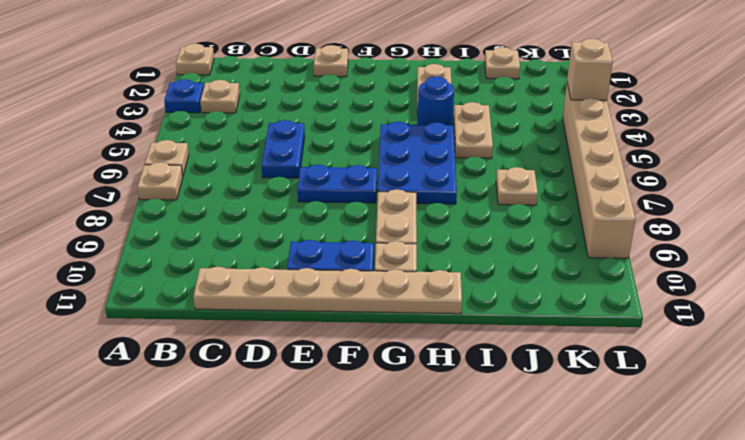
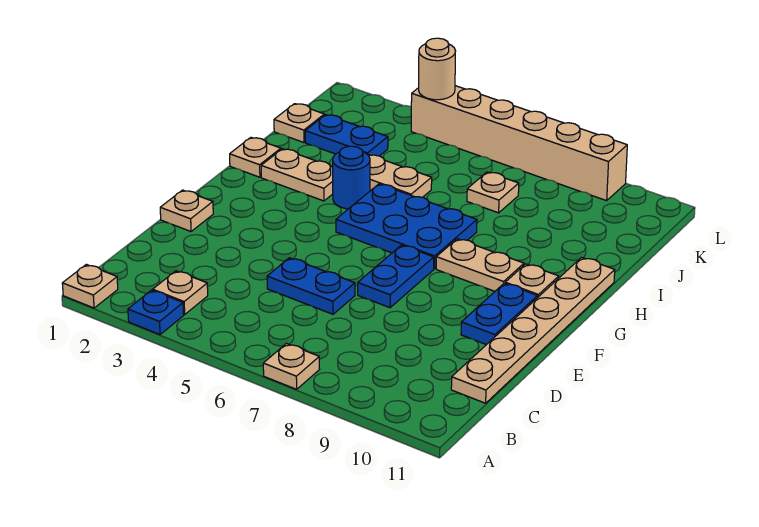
tan 1x1 plate [145,140,189,175] -> tan 1x1 plate moved to [230,138,281,177]
none -> blue 1x2 plate [305,115,388,156]
tan 1x1 brick [567,39,613,100] -> tan 1x1 round brick [419,38,455,100]

